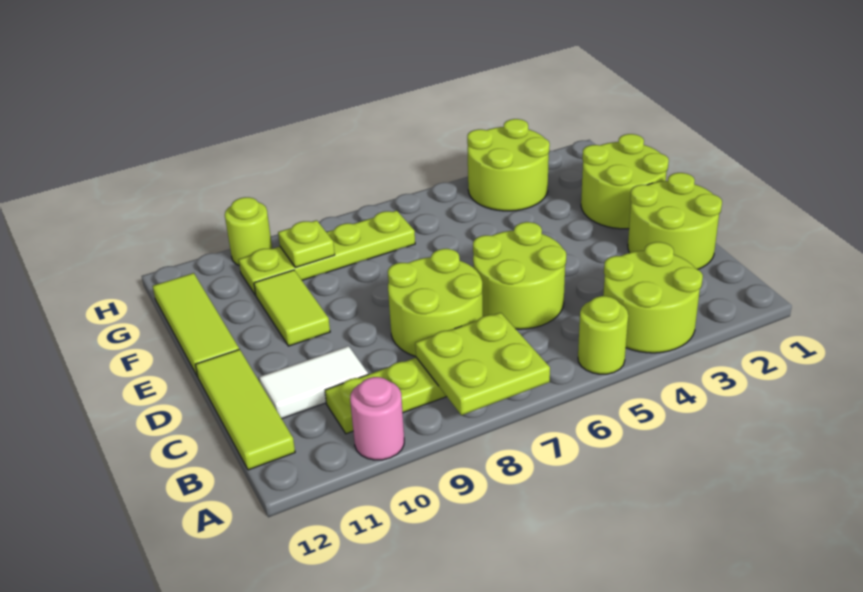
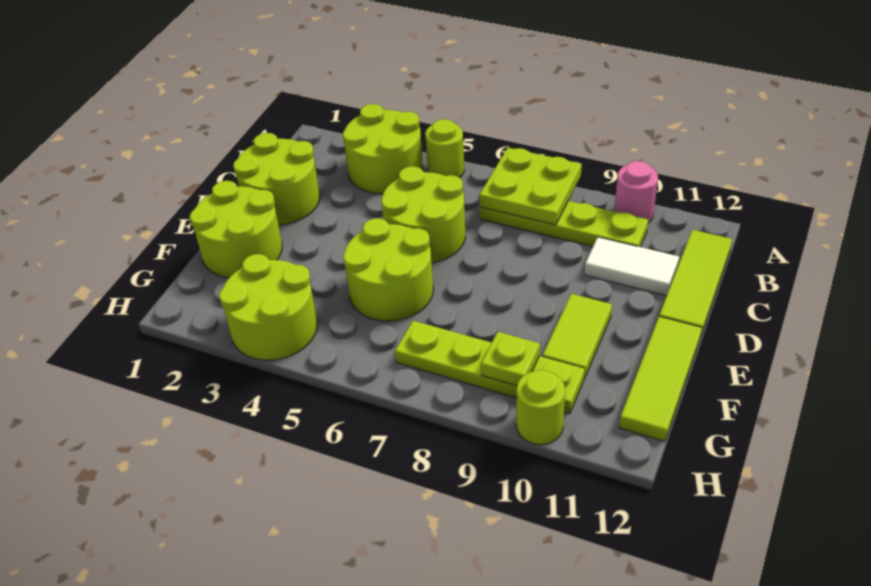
lime 2x2 round brick [388,249,483,357] -> lime 2x2 round brick moved to [343,218,433,321]

